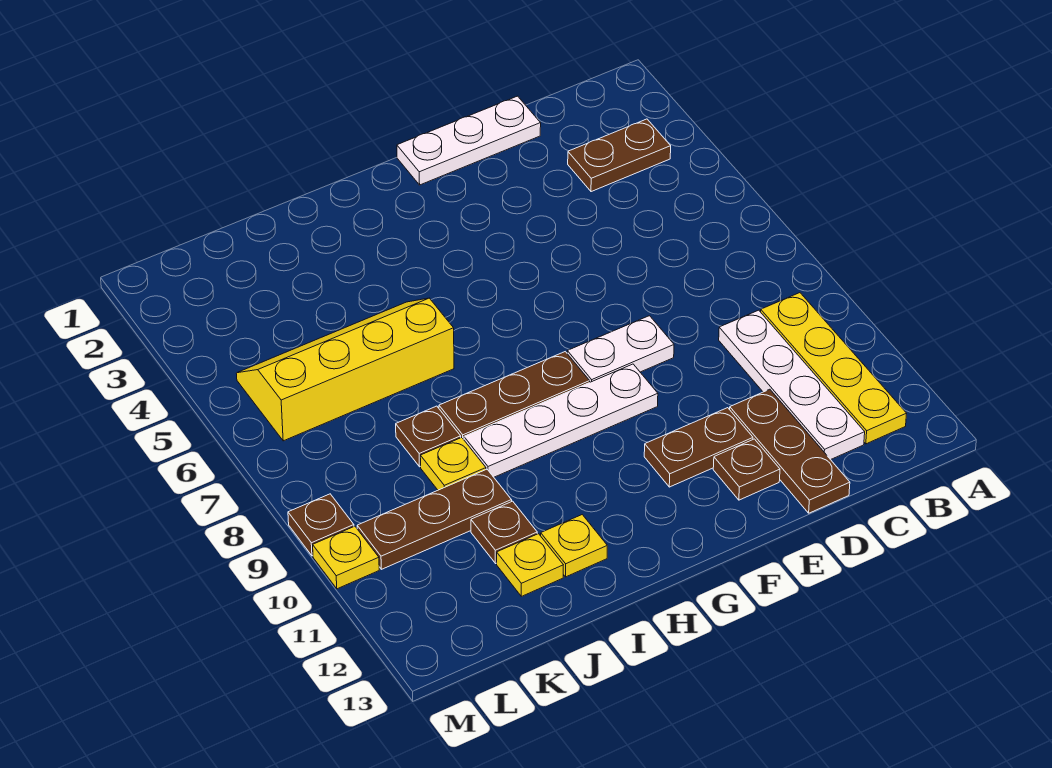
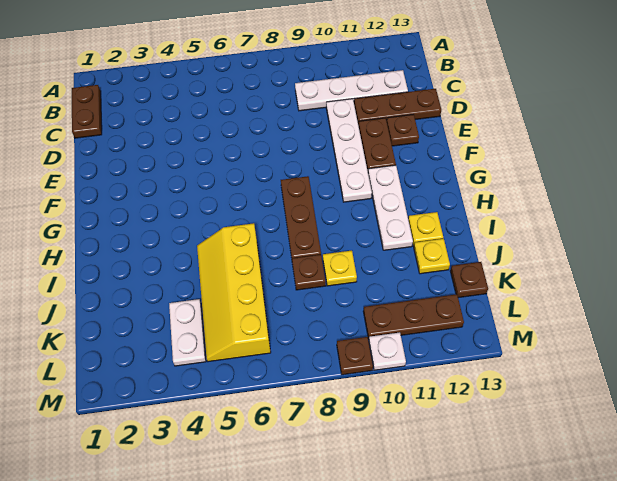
brown 1x2 plate [568,119,671,192] -> brown 1x2 plate moved to [72,85,102,138]
yellow 1x4 plate [761,293,907,444] -> none
white 1x3 plate [397,96,541,185] -> white 1x3 plate moved to [368,165,413,250]
white 1x2 plate [567,316,674,382] -> white 1x2 plate moved to [169,299,206,366]
white 1x4 plate [464,364,658,477] -> white 1x4 plate moved to [326,99,372,202]
brown 1x3 plate [357,469,512,569] -> brown 1x3 plate turned to [363,294,464,339]
brown 1x1 plate [471,501,537,563] -> brown 1x1 plate moved to [450,262,488,298]
yellow 1x1 plate [313,526,379,589] -> white 1x1 plate [369,332,406,370]

